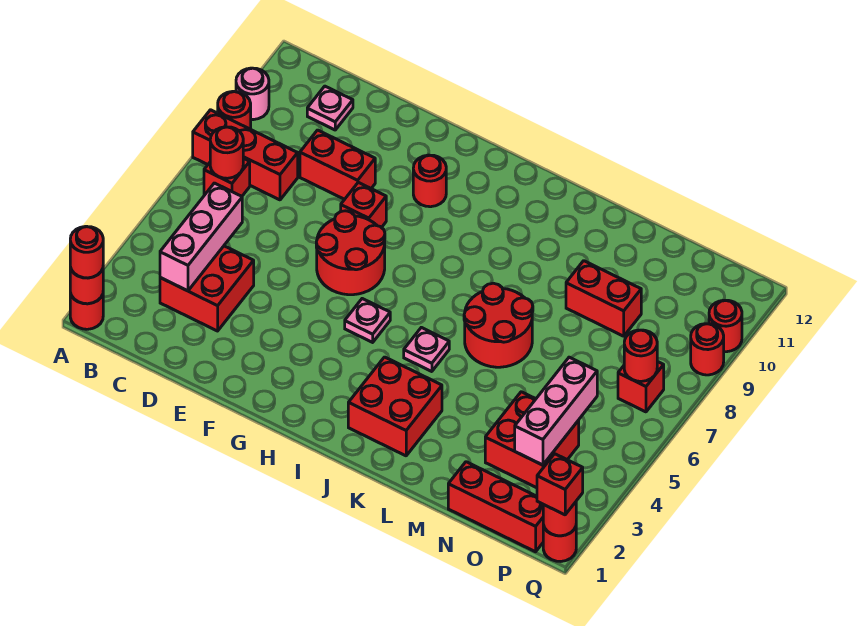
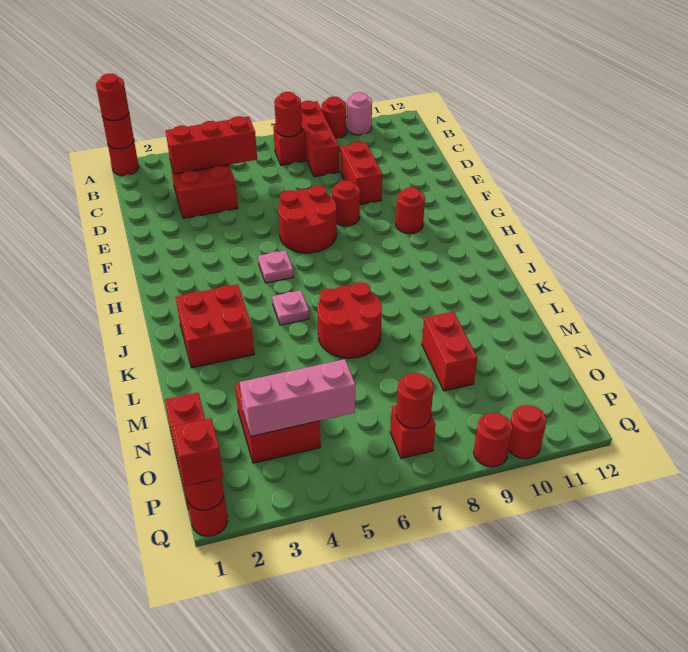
pink 1x3 brick [160,183,242,291] -> red 1x3 brick [166,116,257,174]
pink 1x1 plate [307,86,353,130] -> none
red 1x1 brick [341,182,386,228] -> red 1x1 round brick [332,180,360,226]

